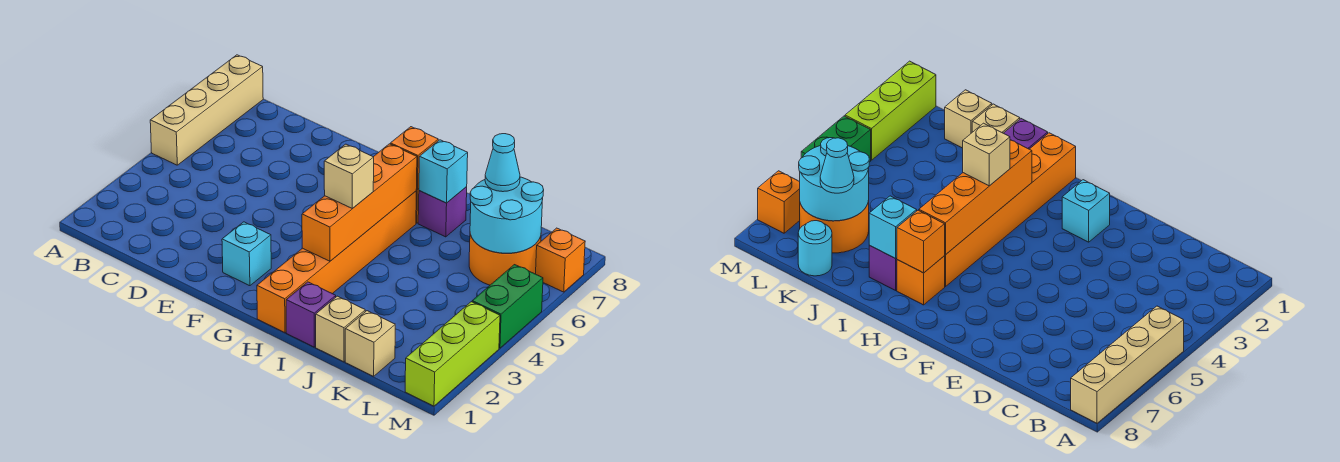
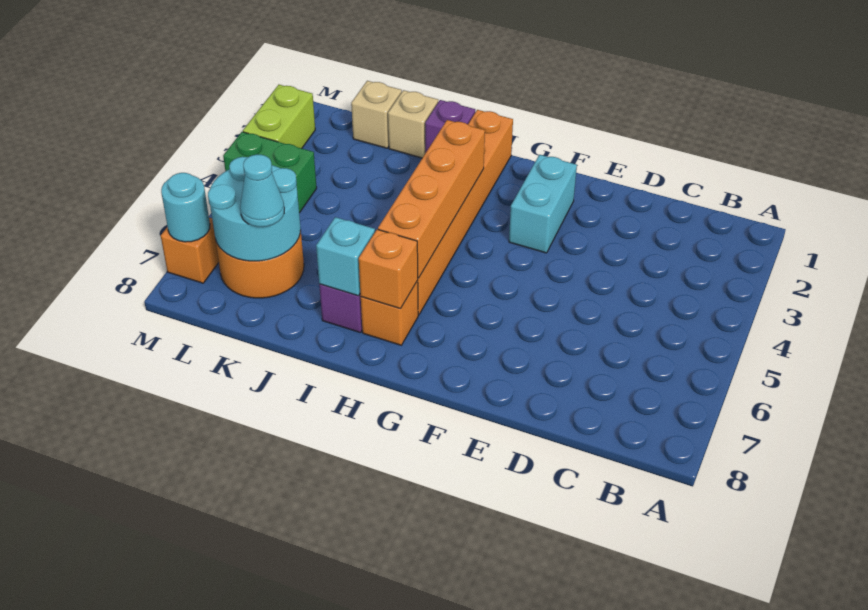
tan 1x4 brick [150,55,263,165] -> none
cyan 1x1 brick [222,222,271,286] -> cyan 1x2 brick [509,155,577,253]
tan 1x1 brick [324,144,374,209] -> none
cyan 1x1 round brick [798,221,832,276] -> cyan 1x1 round brick moved to [161,173,210,242]
lime 1x3 brick [405,302,500,406] -> lime 1x2 brick [243,85,315,148]
green 1x2 brick [472,265,543,348] -> green 1x2 brick turned to [223,132,317,213]

